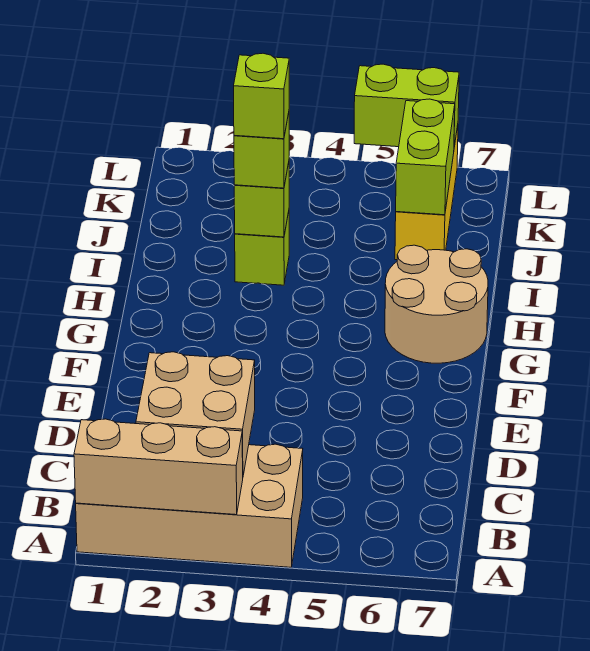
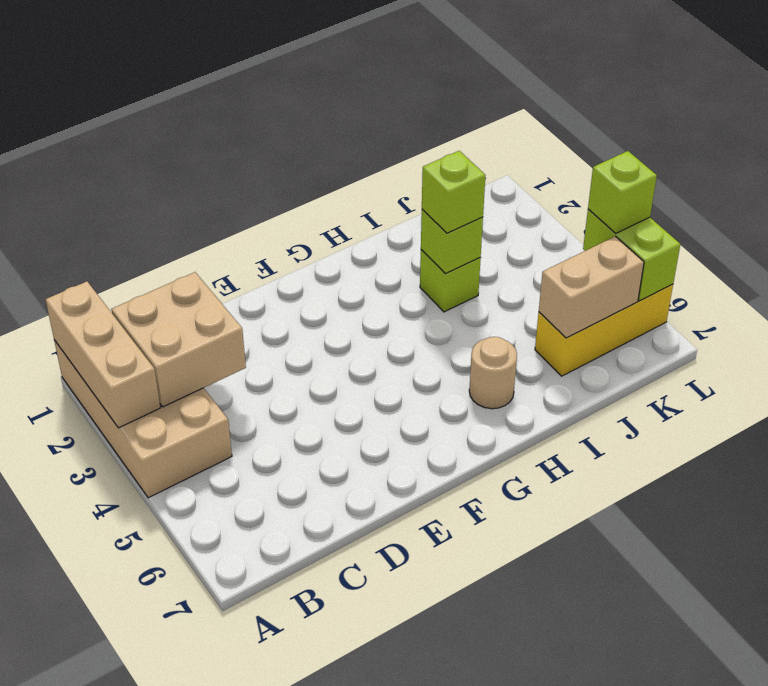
tan 2x2 round brick [385,245,488,363] -> tan 1x1 round brick [469,337,517,409]
lime 1x1 brick [234,53,289,139] -> lime 1x1 brick moved to [588,151,657,233]
lime 1x2 brick [396,99,455,215] -> tan 1x2 brick [539,236,644,338]

